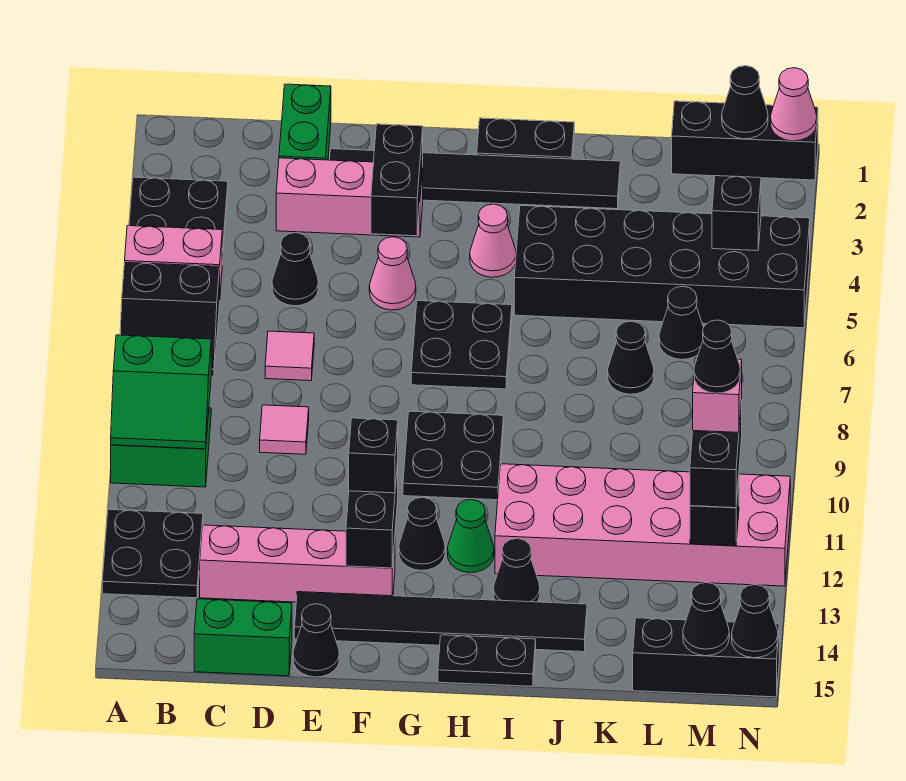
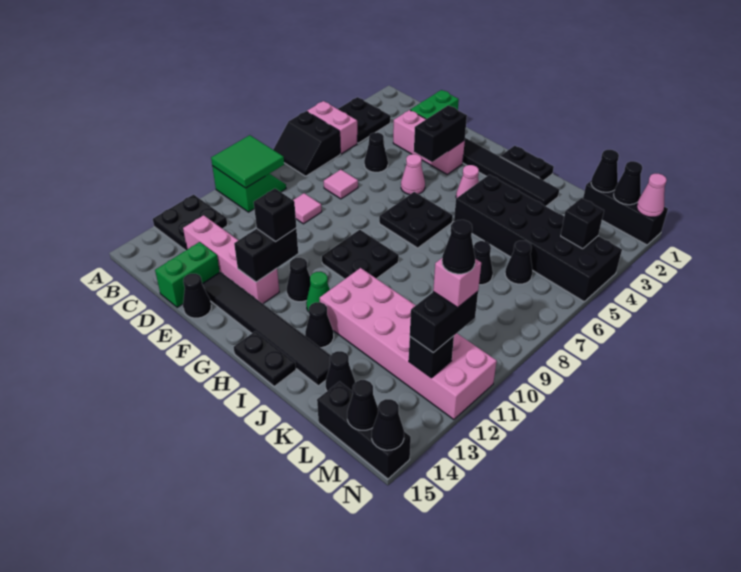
green 2x2 slope [111,335,211,449] -> green 2x2 tile [211,135,284,188]
green 1x2 brick [194,599,292,676] -> green 1x2 brick turned to [155,242,220,307]
none -> black 1x1 cone [326,351,355,392]
none -> black 1x1 cone [591,150,619,192]

